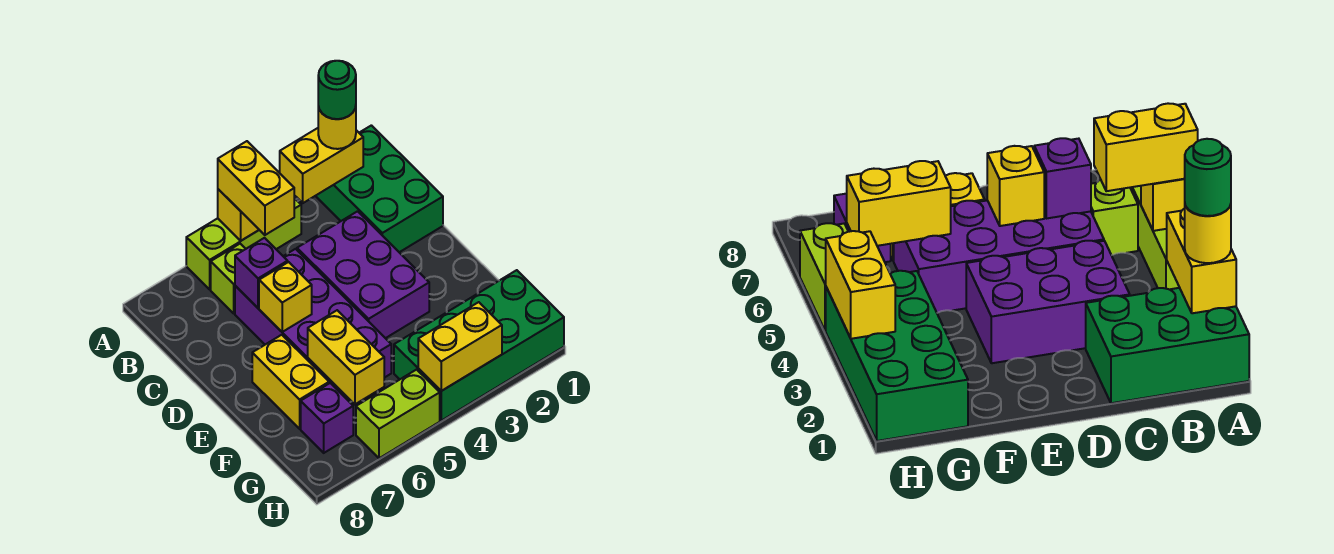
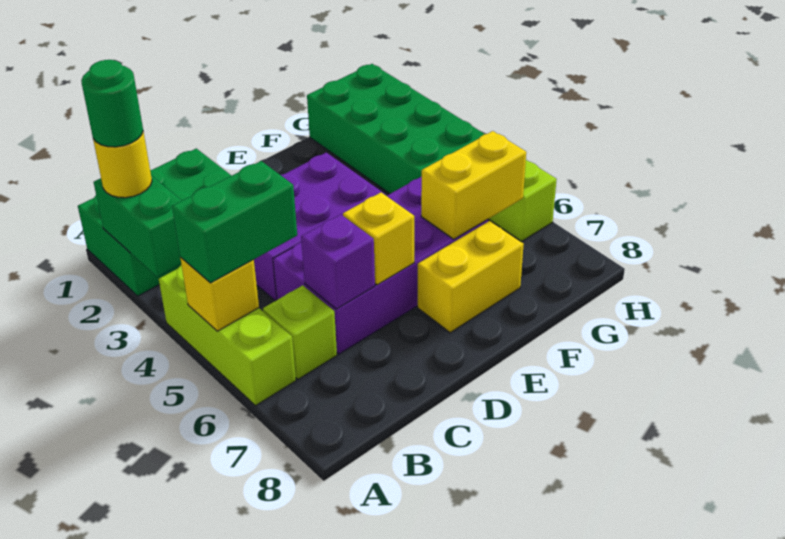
yellow 1x2 brick [280,128,363,203] -> green 1x2 brick [94,176,182,277]
yellow 1x2 brick [218,141,294,235] -> green 1x2 brick [172,161,297,283]
purple 1x1 brick [301,383,353,453] -> none
yellow 1x2 brick [418,302,502,391] -> none

